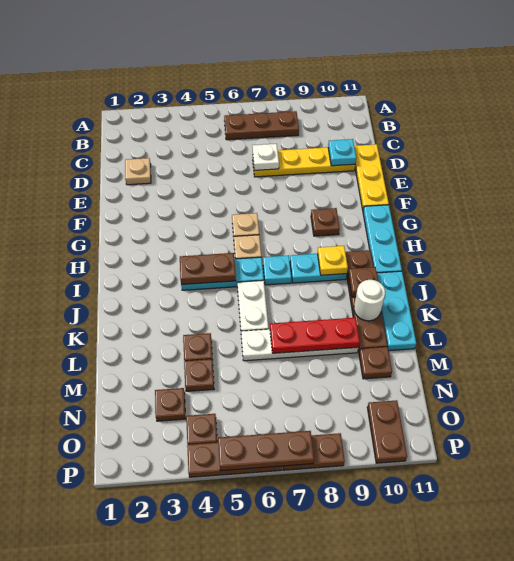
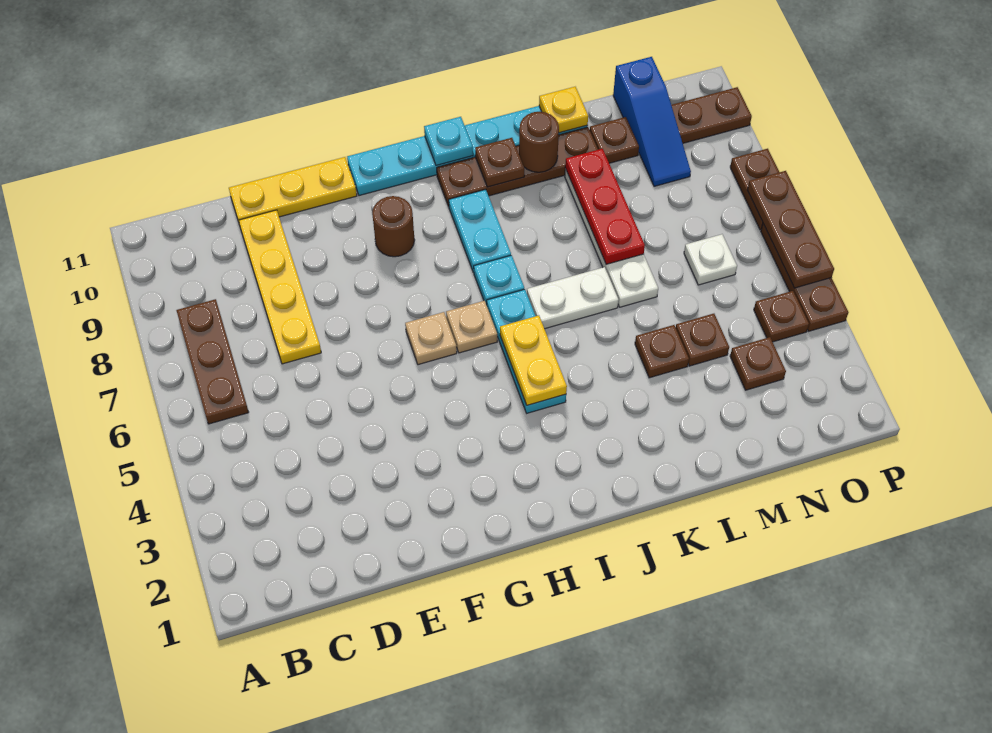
tan 1x1 plate [125,158,151,185] -> none
white 1x1 plate [252,144,279,170] -> white 1x1 plate moved to [684,234,737,285]
cyan 1x1 plate [328,139,356,166] -> cyan 1x1 plate moved to [424,117,473,165]
brown 1x1 plate [311,208,340,236] -> brown 1x1 round brick [372,196,414,257]
brown 1x2 plate [180,253,236,285] -> yellow 1x2 plate [500,316,567,405]
yellow 1x1 plate [318,246,348,275] -> yellow 1x1 plate moved to [539,87,588,133]
white 1x1 round brick [354,280,385,321] -> brown 1x1 round brick [519,112,559,172]
none -> blue 1x3 slope [613,57,691,186]

